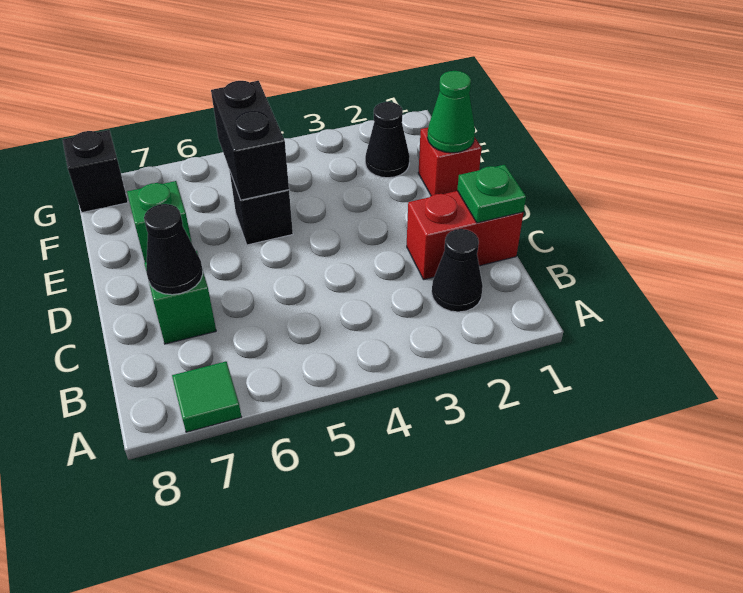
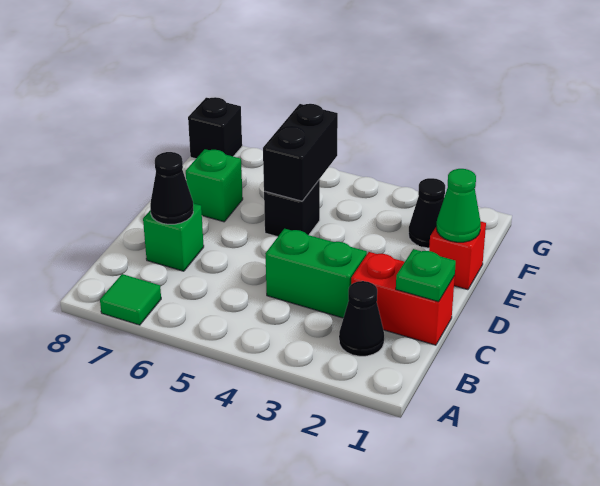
none -> green 1x2 brick [265,229,367,318]

